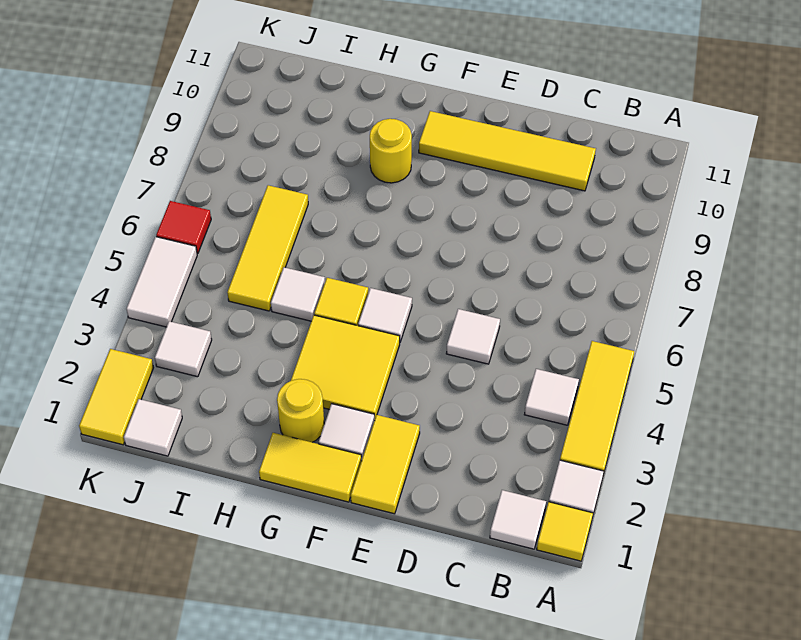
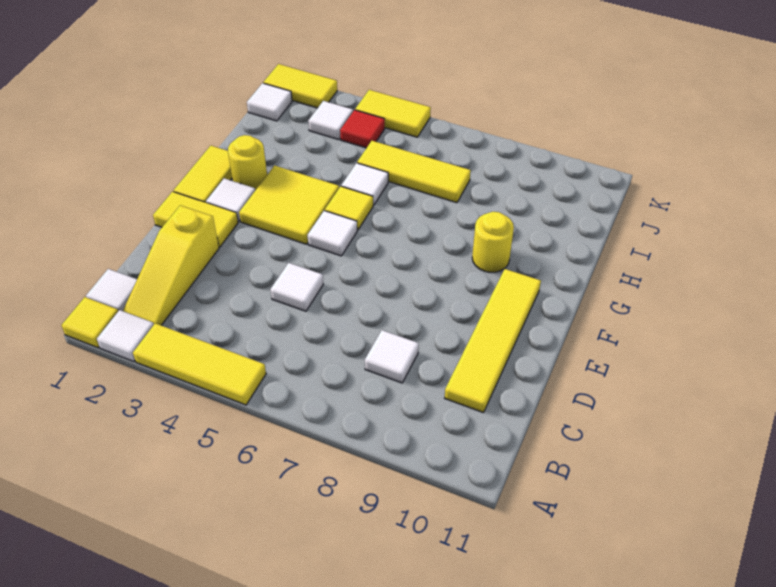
none -> yellow 1x3 slope [123,205,219,325]
white 1x1 tile [524,369,579,425] -> white 1x1 tile moved to [365,330,419,383]
white 1x2 tile [126,237,197,327] -> yellow 1x2 tile [355,90,431,137]
red 1x1 tile [156,201,211,254] -> red 1x1 tile moved to [340,110,385,148]

